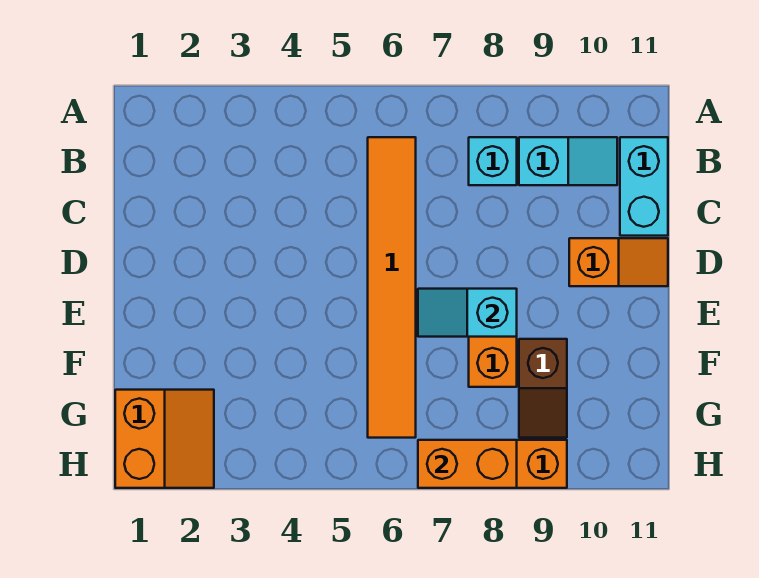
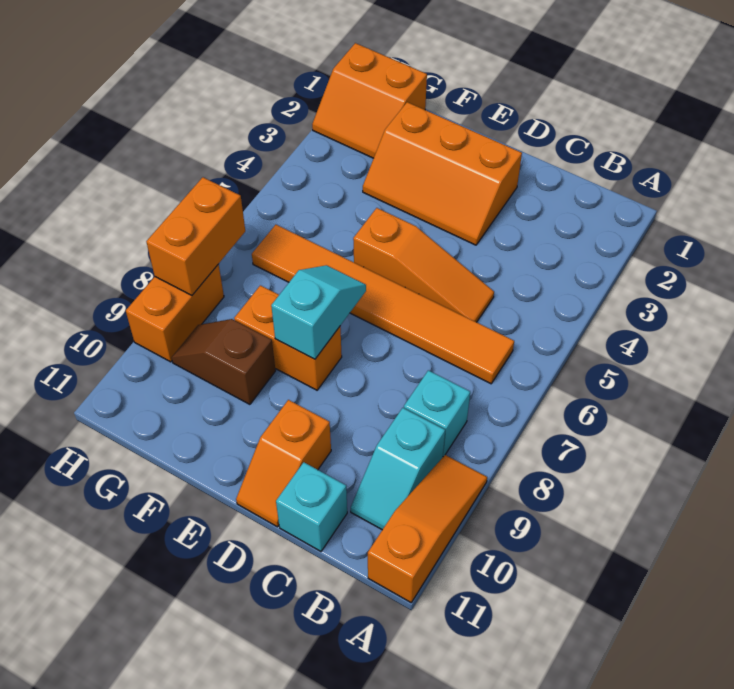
none -> orange 1x3 slope [368,455,487,602]
cyan 1x2 brick [620,137,668,236] -> cyan 1x1 brick [276,462,347,551]
none -> orange 1x3 slope [353,208,494,322]
none -> orange 2x3 slope [363,102,522,245]

